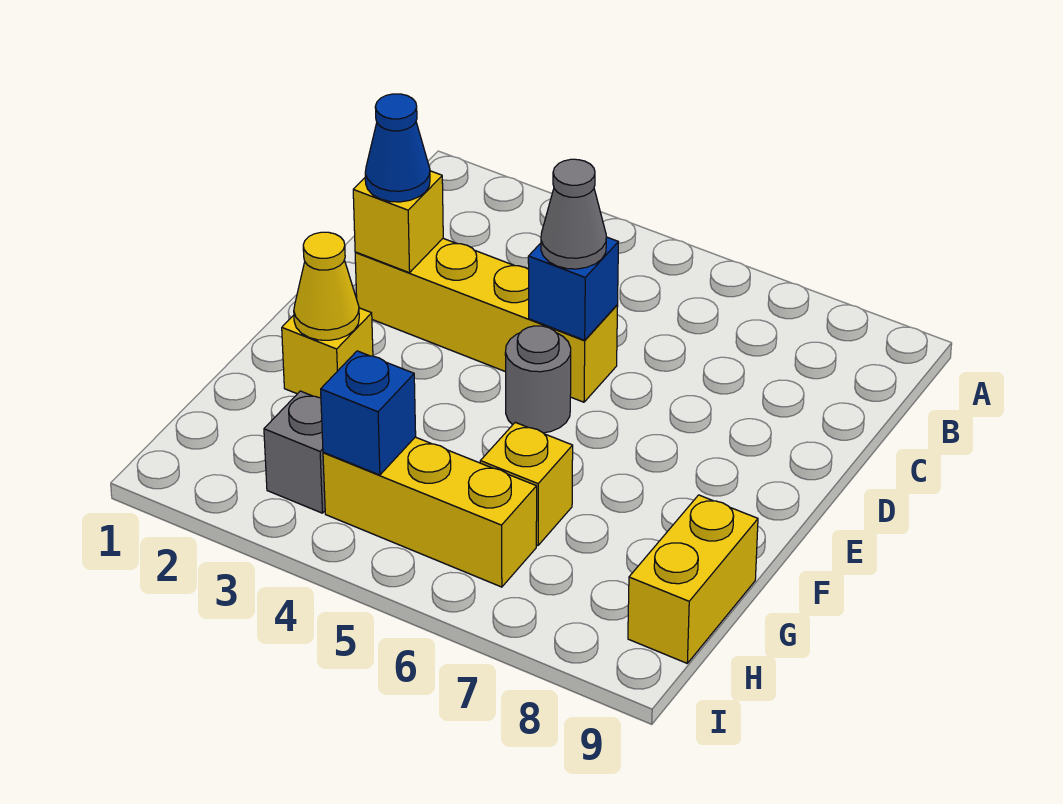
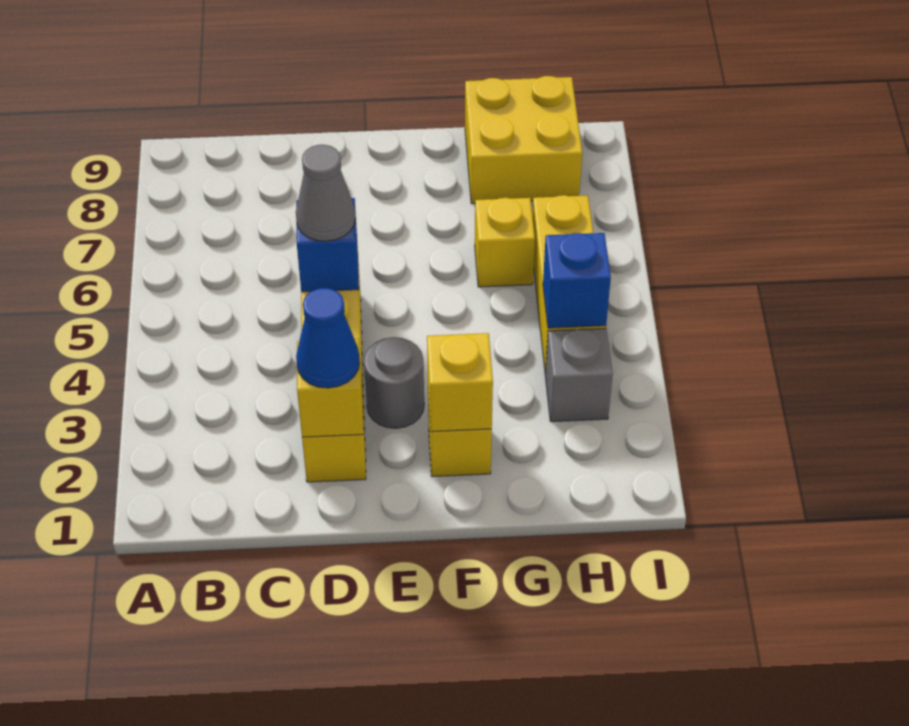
grey 1x1 round brick [505,326,571,433] -> grey 1x1 round brick moved to [364,337,424,428]
yellow 1x1 cone [294,232,359,340] -> yellow 1x1 brick [427,333,493,432]
yellow 1x2 brick [628,495,758,663] -> yellow 2x2 brick [465,76,582,204]

